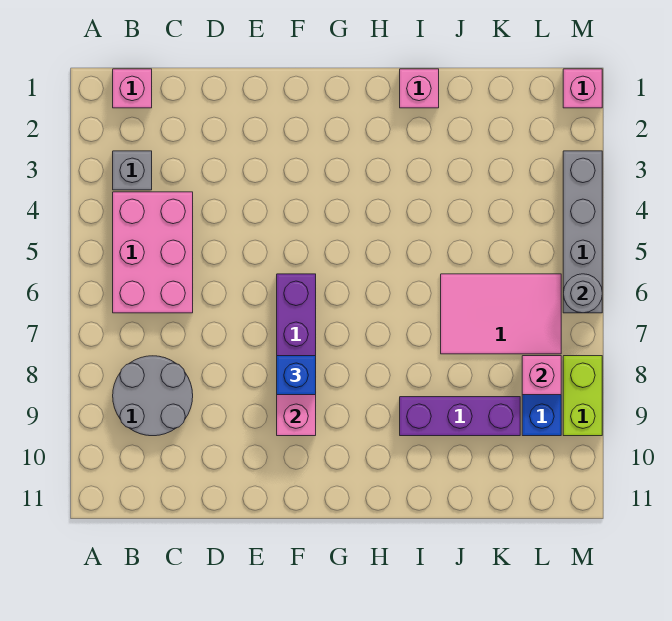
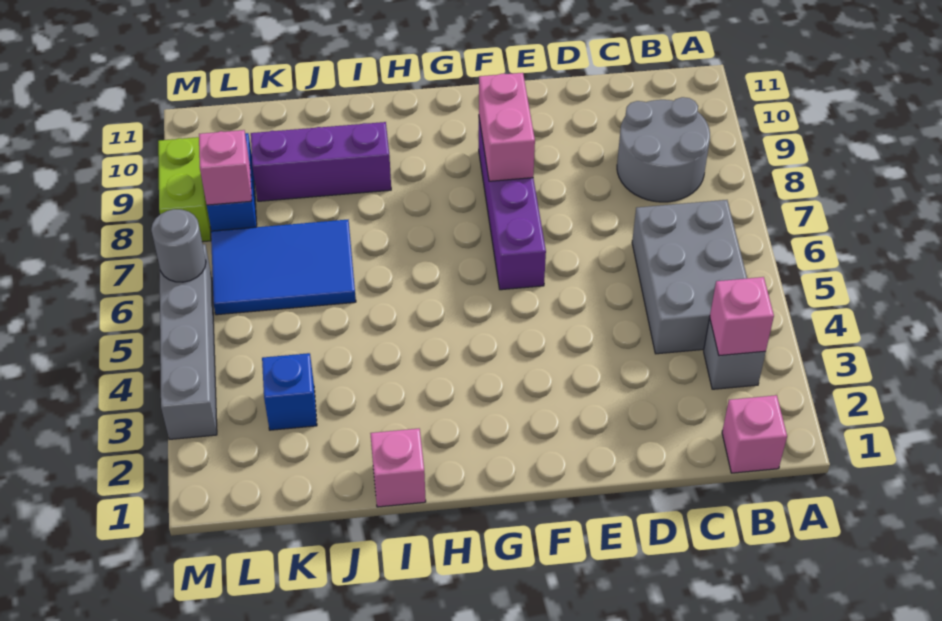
pink 2x3 brick [113,192,193,313] -> grey 2x3 brick [632,200,747,354]
blue 1x1 brick [277,356,316,395] -> blue 1x1 brick moved to [262,353,317,430]
pink 2x3 tile [441,274,561,354] -> blue 2x3 tile [211,220,356,315]
pink 1x1 brick [563,69,602,108] -> pink 1x1 brick moved to [710,277,774,356]

